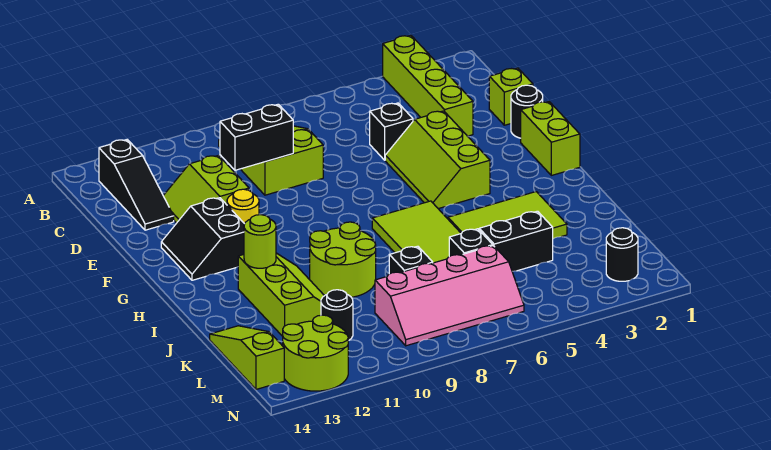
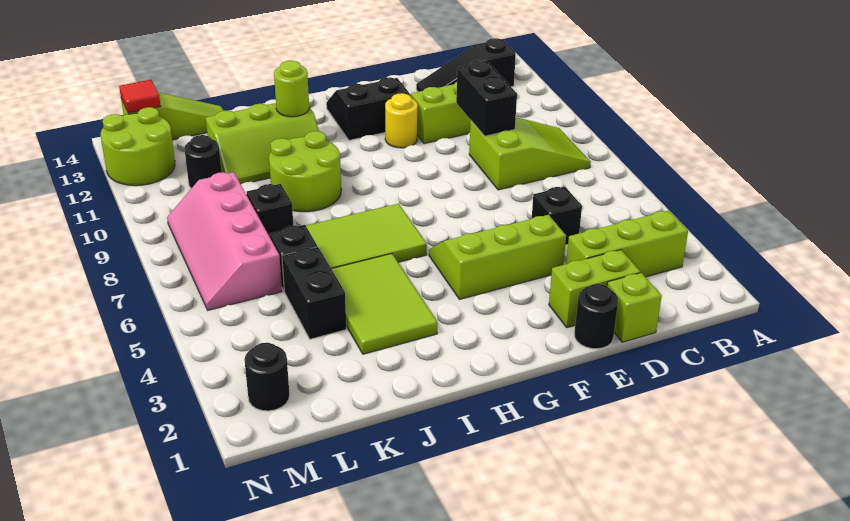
lime 1x4 brick [383,35,473,136] -> lime 1x3 brick [566,211,688,277]
lime 1x2 brick [521,102,580,175] -> lime 1x2 brick moved to [549,250,640,327]
none -> red 1x1 tile [119,80,161,113]

